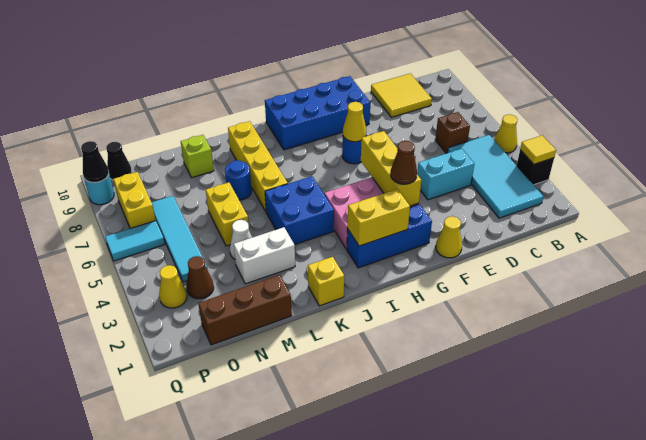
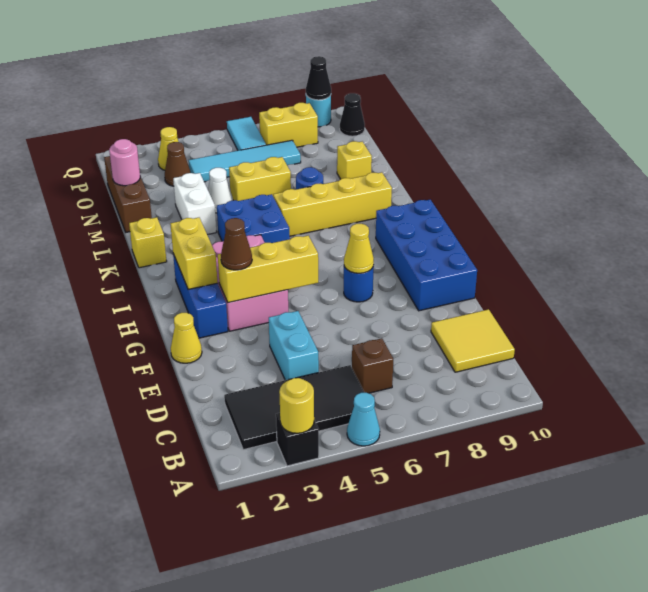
yellow 1x1 tile [520,135,556,164] -> yellow 1x1 round brick [279,378,314,433]
yellow 1x1 cone [494,114,517,153] -> cyan 1x1 cone [347,393,380,446]
cyan 2x4 tile [448,135,544,218] -> black 2x4 tile [224,365,365,450]
lime 1x1 brick [181,135,214,178] -> yellow 1x1 brick [337,141,372,179]
none -> pink 1x1 round brick [109,139,140,186]

